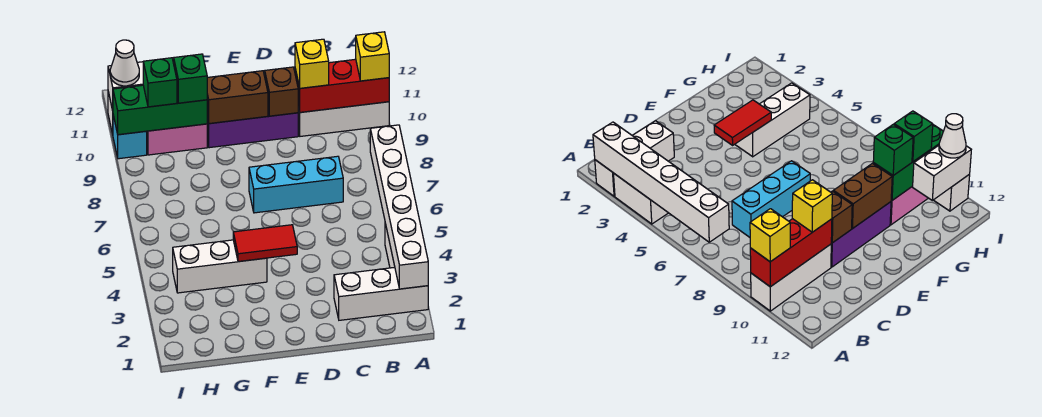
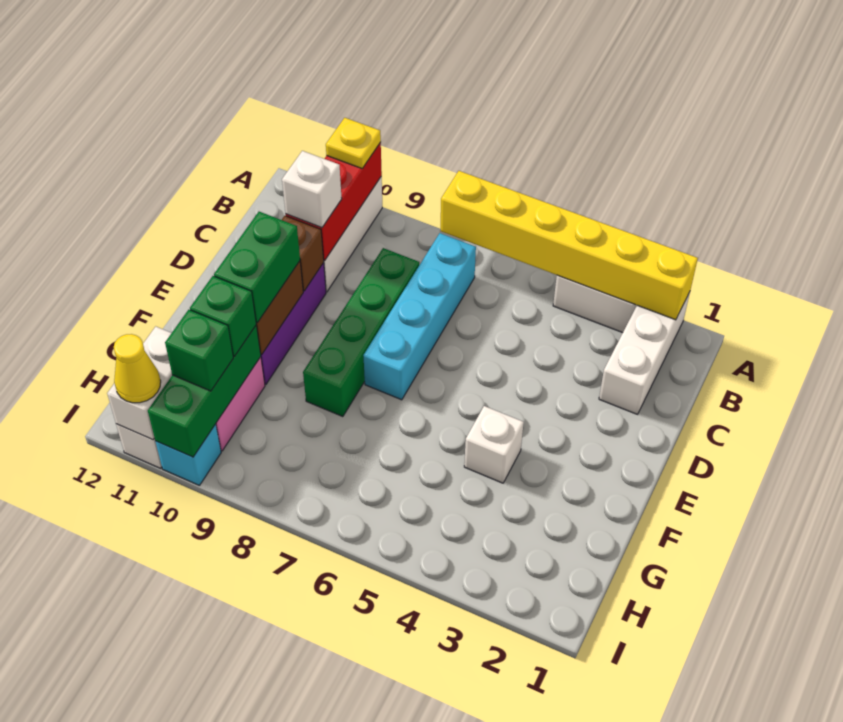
white 1x6 brick [370,125,428,289] -> yellow 1x6 brick [441,171,698,320]
yellow 1x1 brick [356,32,389,81] -> yellow 1x1 plate [326,118,381,168]
cyan 1x3 brick [249,156,343,213] -> cyan 1x4 brick [363,233,476,400]
none -> green 1x4 brick [303,248,419,417]
yellow 1x1 brick [295,39,329,88] -> white 1x1 brick [282,151,342,228]
red 1x2 tile [233,225,297,262] -> none
none -> green 1x2 brick [214,212,300,323]
white 1x3 brick [173,240,267,293] -> white 1x1 brick [464,406,524,483]
white 1x1 cone [110,40,139,86] -> yellow 1x1 cone [114,334,161,403]

